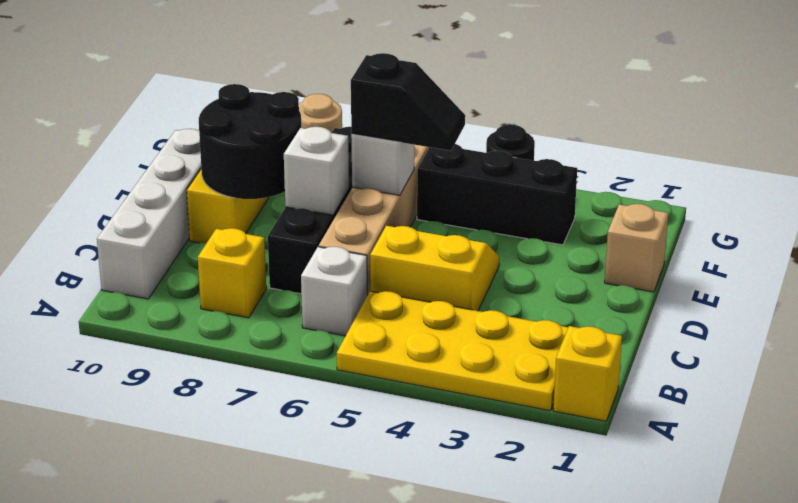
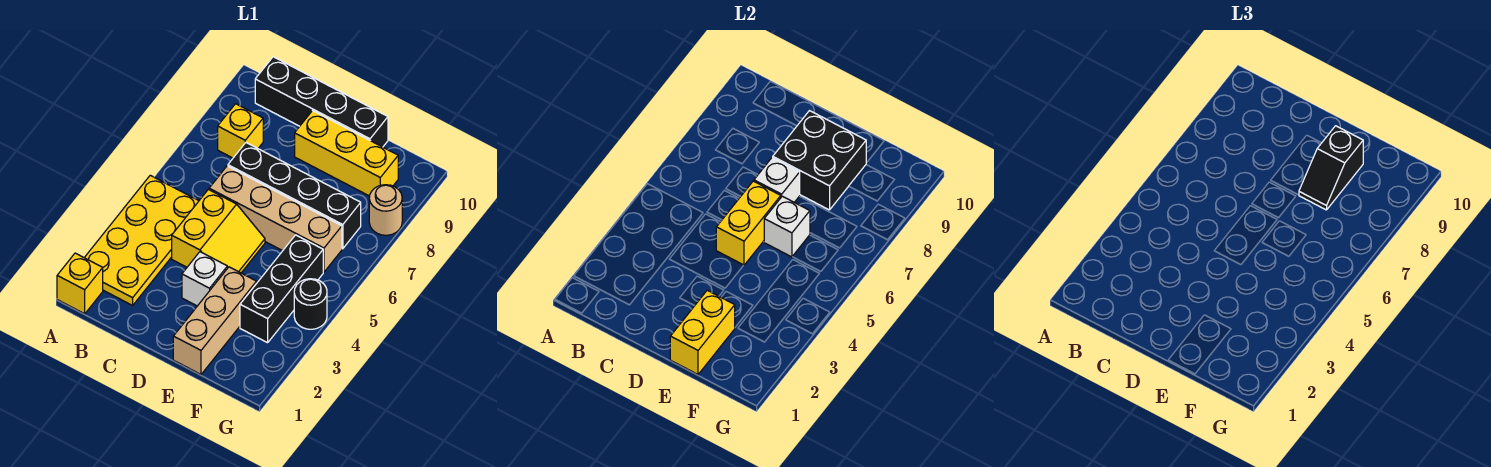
white 1x1 brick [301,247,367,336] -> white 1x1 brick moved to [182,252,227,306]
white 1x4 brick [97,129,201,299] -> black 1x4 brick [255,57,388,147]
none -> yellow 1x2 brick [716,181,781,265]
black 2x2 round brick [199,84,301,199] -> black 2x2 brick [773,111,866,210]
tan 1x1 brick [605,204,668,292] -> tan 1x3 brick [173,267,257,374]
none -> yellow 1x2 brick [670,290,735,374]
black 1x2 slope [351,53,465,151] -> black 1x2 slope moved to [1299,126,1363,210]

